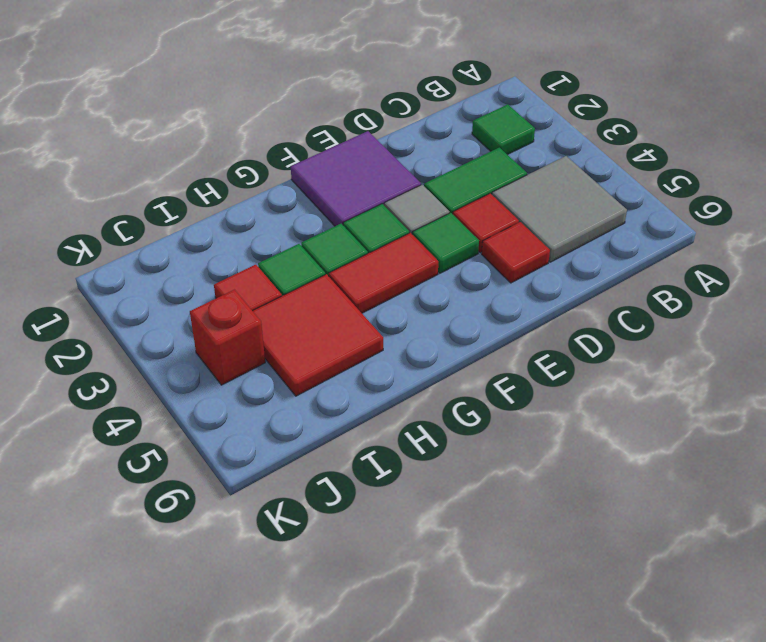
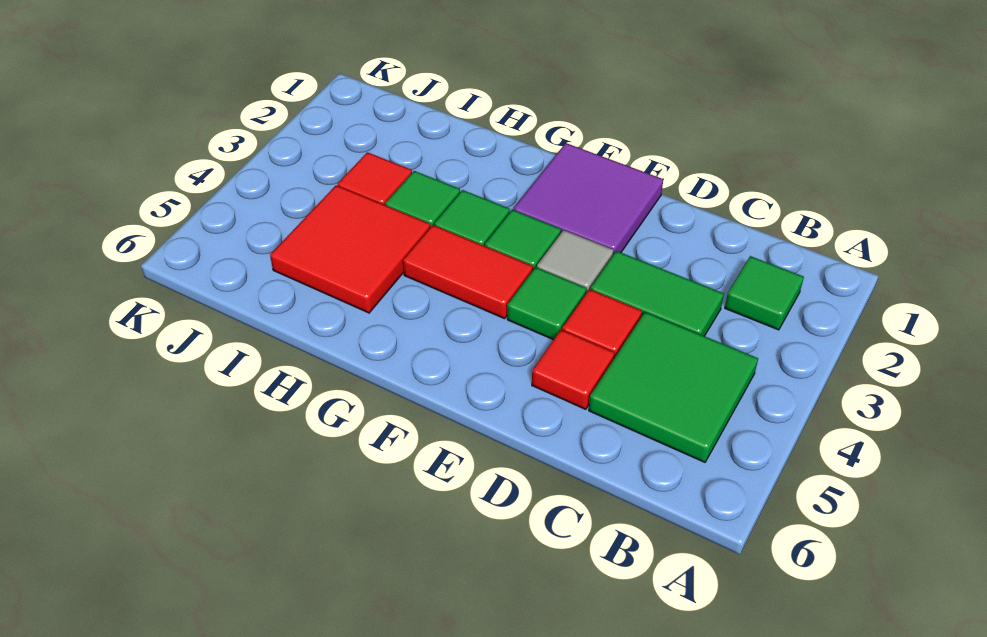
grey 2x2 tile [492,156,627,262] -> green 2x2 tile [589,312,758,462]
red 1x1 brick [190,290,265,385] -> none

